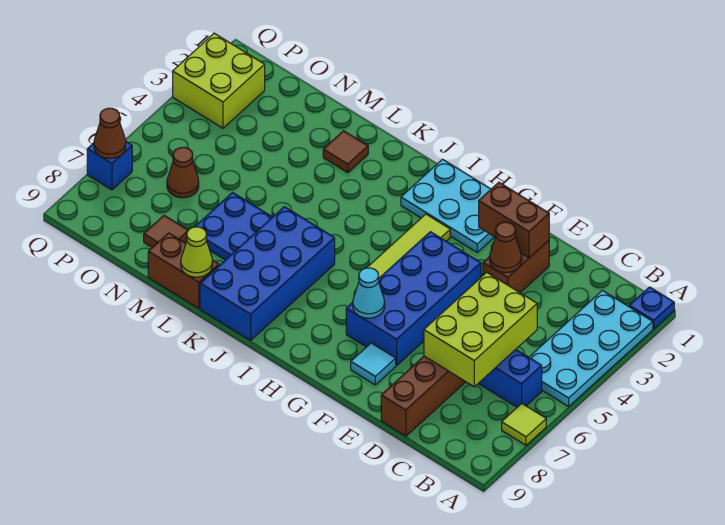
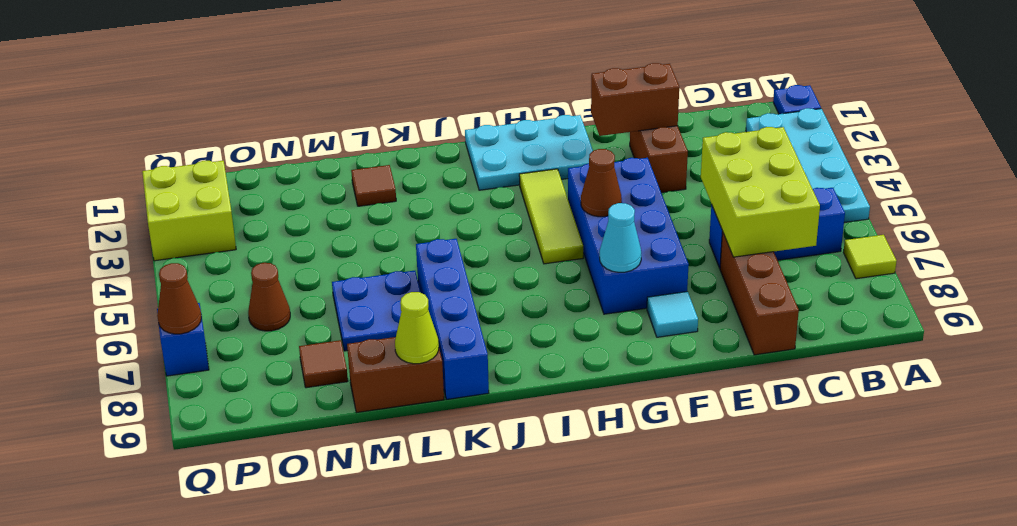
brown 1x1 cone [490,222,522,273] -> brown 1x1 cone moved to [581,149,622,217]
blue 2x4 brick [200,207,335,340] -> blue 1x4 brick [416,239,489,399]

